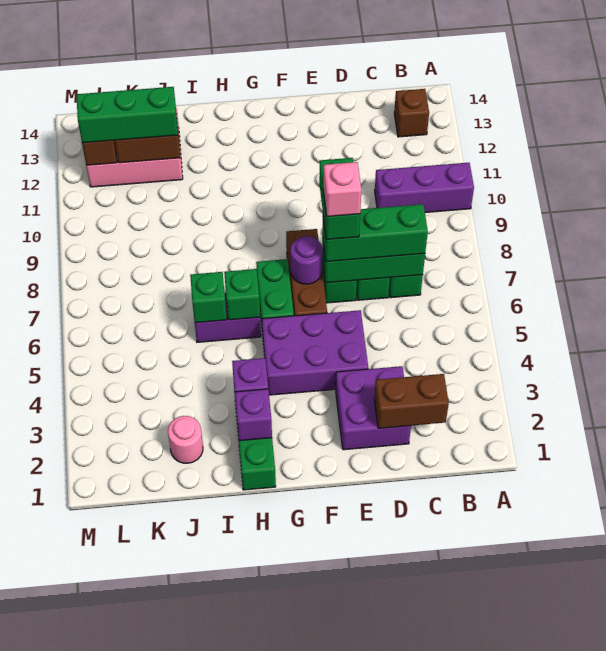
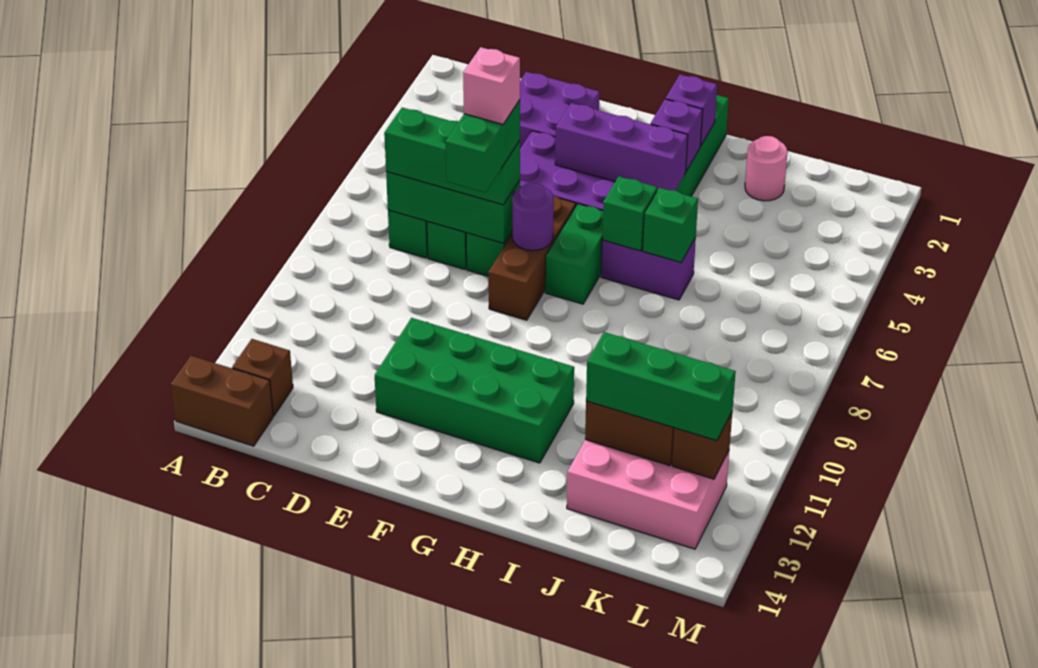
purple 1x3 brick [375,163,474,213] -> purple 1x3 brick moved to [555,103,688,191]
brown 1x2 brick [374,374,449,428] -> brown 1x2 brick moved to [171,356,273,446]
none -> green 2x4 brick [375,318,574,463]

